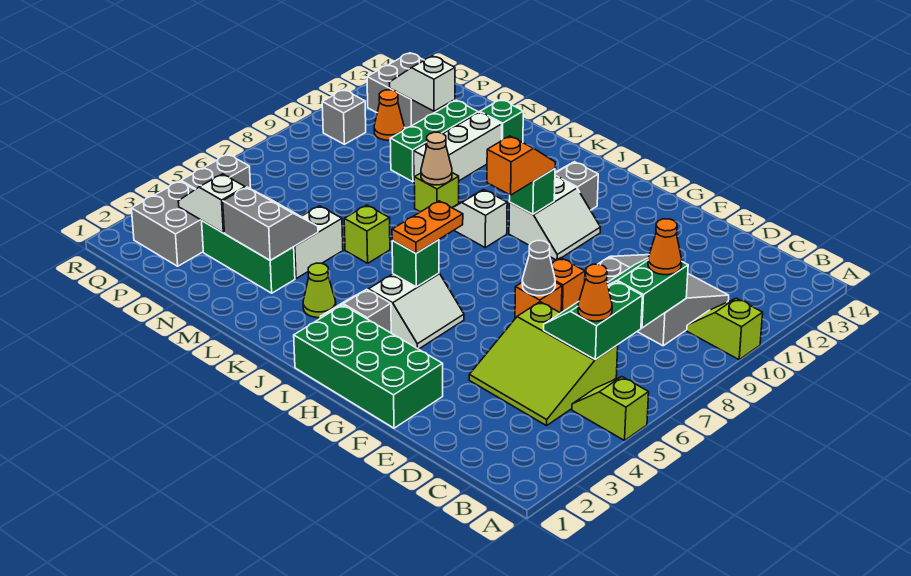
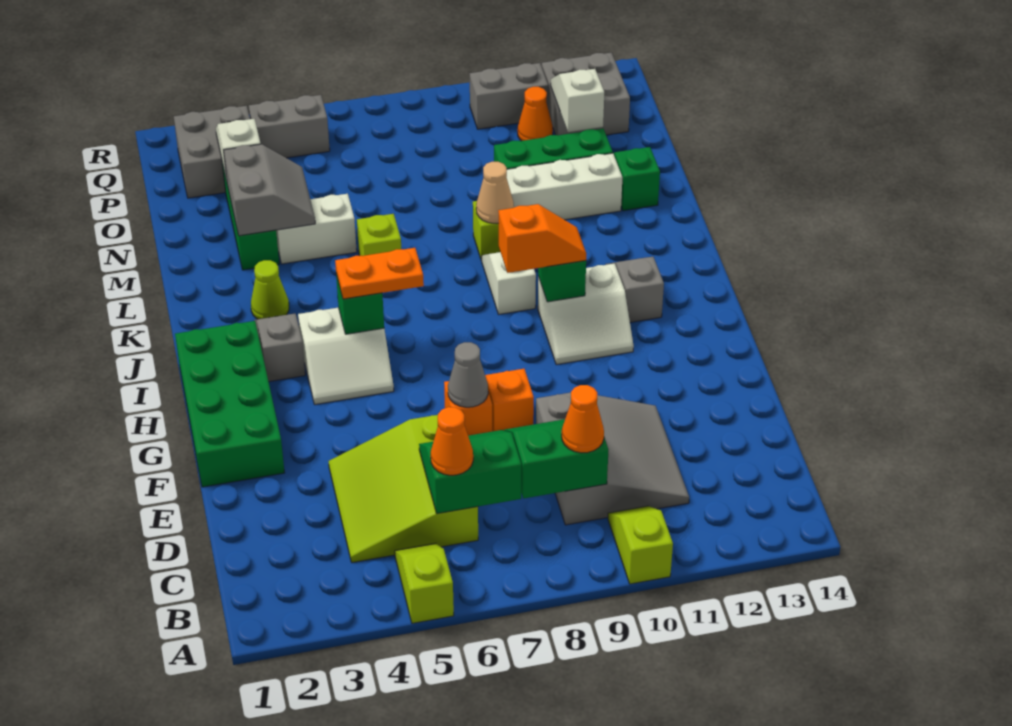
grey 1x1 brick [322,90,366,144] -> grey 1x2 brick [470,63,548,129]

